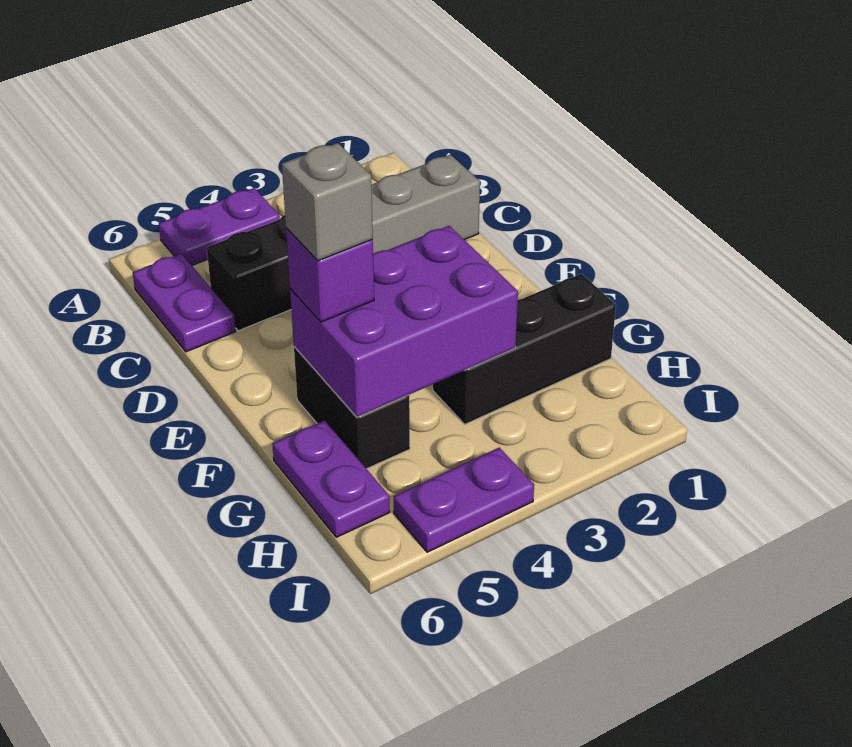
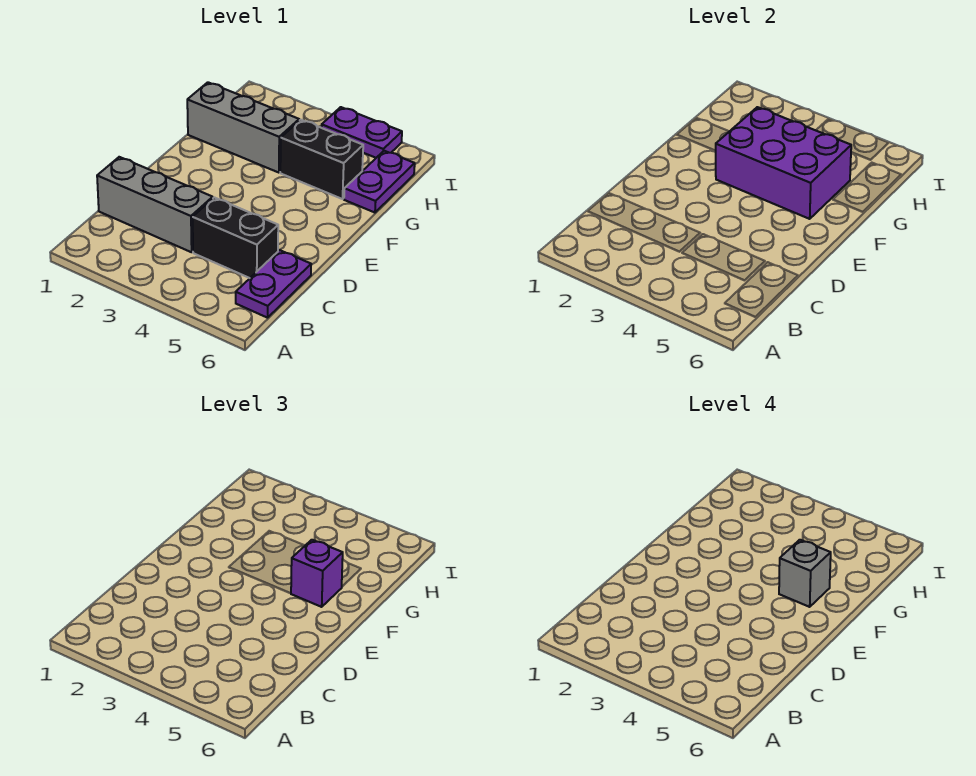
purple 1x2 plate [159,188,280,265] -> none
black 1x2 brick [294,347,410,469] -> black 1x2 brick turned to [280,120,363,199]
black 1x3 brick [433,274,616,424] -> grey 1x3 brick [187,82,299,173]

